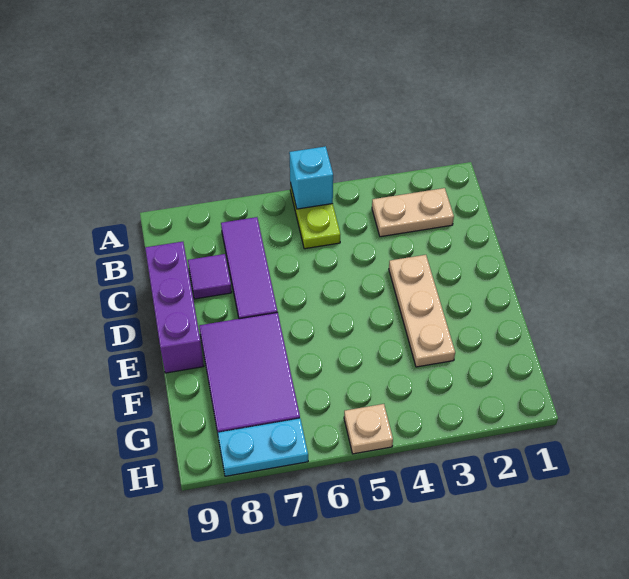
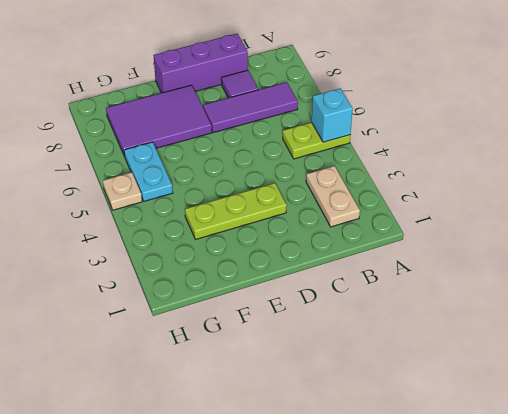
tan 1x3 plate [389,255,455,367] -> lime 1x3 plate [185,183,287,239]
cyan 1x2 plate [218,418,308,476] -> cyan 1x2 plate moved to [124,142,173,201]

